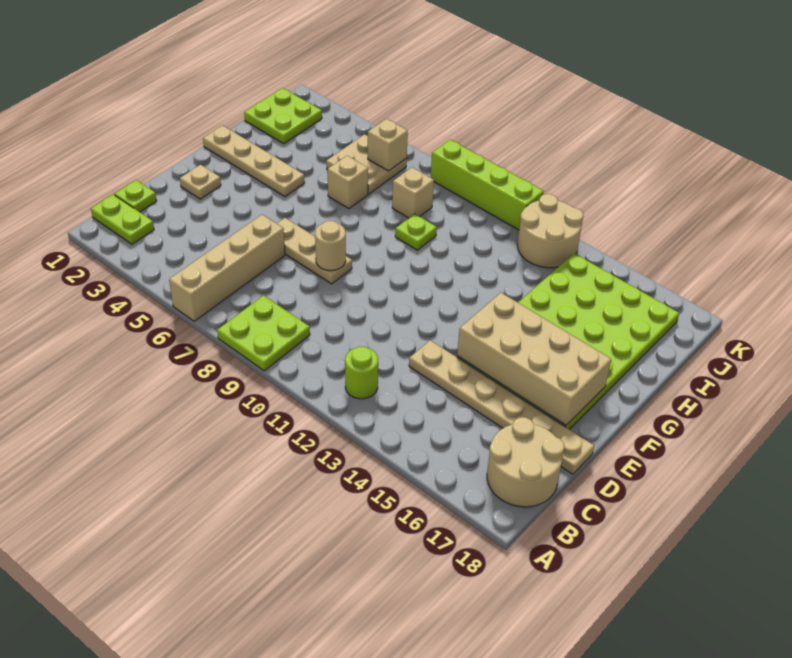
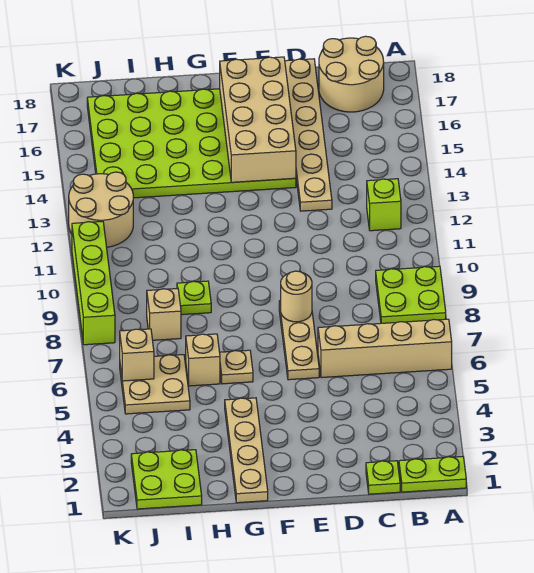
lime 1x2 plate [91,195,154,244] -> lime 1x2 plate turned to [399,457,466,492]
lime 1x1 round brick [345,347,378,399] -> lime 1x1 brick [367,179,401,231]
tan 1x1 plate [180,165,221,199] -> tan 1x1 plate moved to [220,350,253,384]

